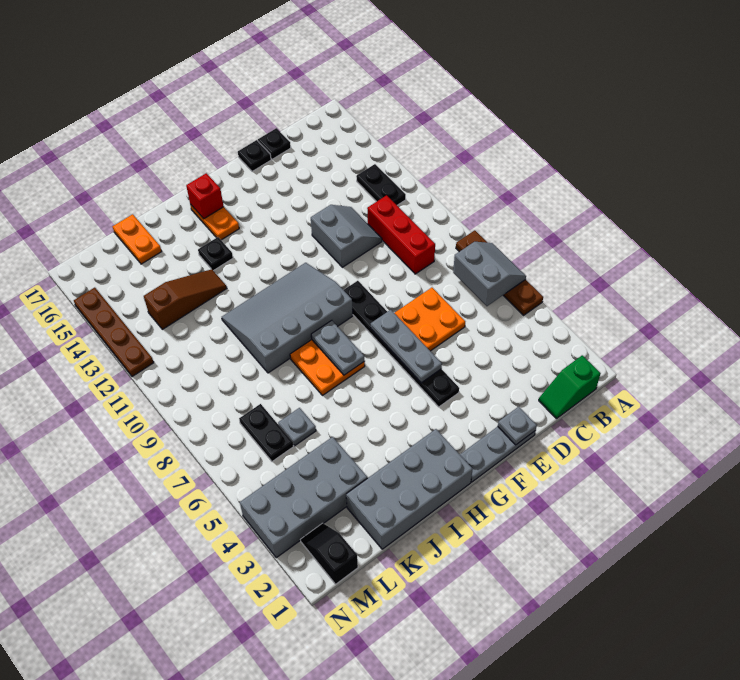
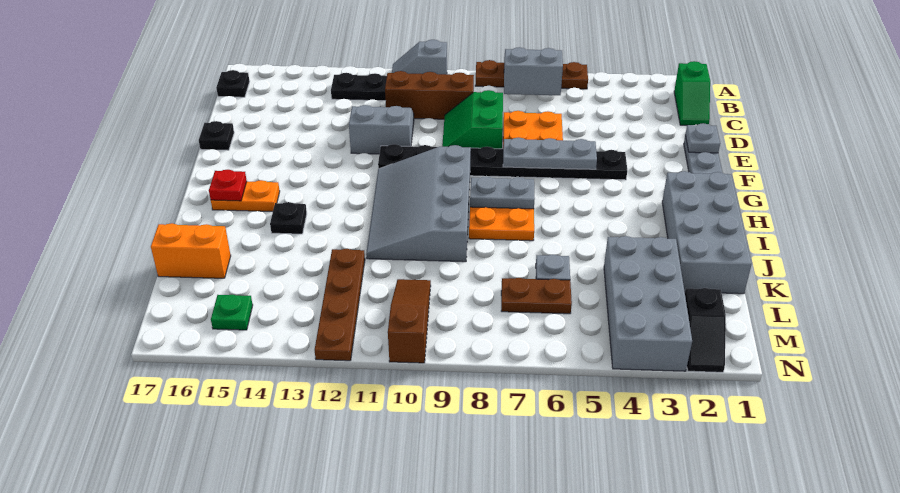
none -> grey 1x2 slope [392,40,447,74]
red 1x3 brick [367,195,435,274] -> brown 1x3 brick [385,71,474,119]
none -> green 2x2 slope [442,90,503,149]
black 1x1 plate [258,128,291,159] -> black 1x1 plate moved to [216,70,250,97]
black 1x6 plate [344,281,459,407] -> black 1x8 plate [378,144,627,180]
red 1x1 brick [186,173,224,219] -> red 1x1 plate [209,170,247,201]
brown 1x3 slope [144,269,227,329] -> brown 1x3 slope moved to [388,279,431,363]
orange 1x2 plate [112,214,162,264] -> orange 1x2 brick [151,223,231,278]
black 1x2 plate [239,404,294,461] -> brown 1x2 plate [501,278,572,314]
black 1x2 slope [301,523,358,584] -> black 1x2 slope turned to [685,288,726,372]
none -> green 1x1 plate [211,295,253,330]
brown 1x4 plate [74,288,154,377] -> brown 1x4 plate turned to [315,249,365,361]

